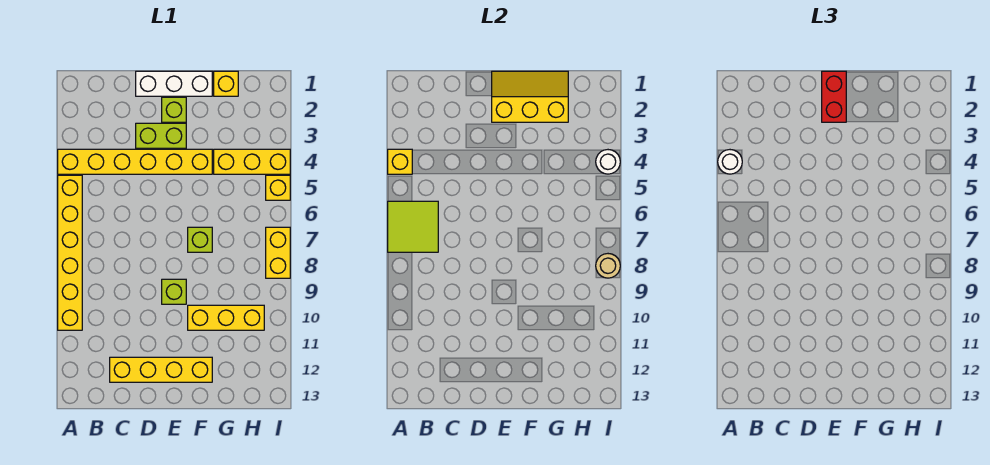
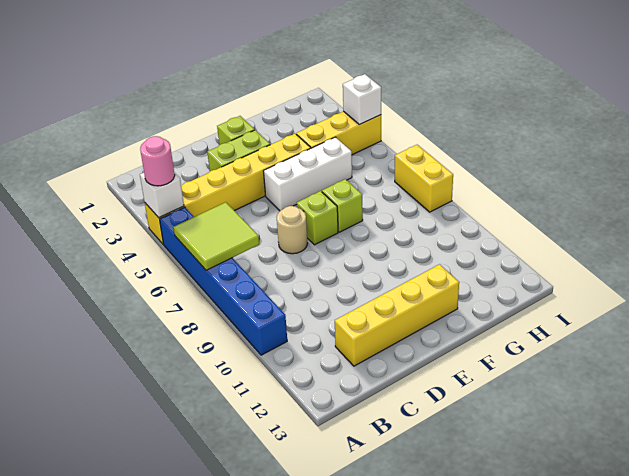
yellow 1x1 brick [388,149,412,174] -> white 1x1 brick [140,172,184,218]
white 1x1 round brick [718,150,742,174] -> pink 1x1 round brick [140,136,175,186]
yellow 1x6 brick [58,175,82,330] -> blue 1x6 brick [160,207,287,355]
white 1x3 brick [136,71,212,96] -> white 1x3 brick moved to [264,137,352,211]
yellow 2x3 slope [492,71,568,122] -> none
red 1x2 brick [822,71,846,122] -> none
lime 1x1 brick [162,279,186,304] -> lime 1x1 brick moved to [297,191,338,245]
yellow 1x3 brick [188,305,264,330] -> none
yellow 1x1 brick [214,71,238,96] -> none
white 1x1 round brick [596,150,620,174] -> white 1x1 brick [343,74,381,125]
yellow 1x1 brick [266,175,290,200] -> none
tan 1x1 round brick [596,254,620,278] -> tan 1x1 round brick moved to [277,206,308,254]

